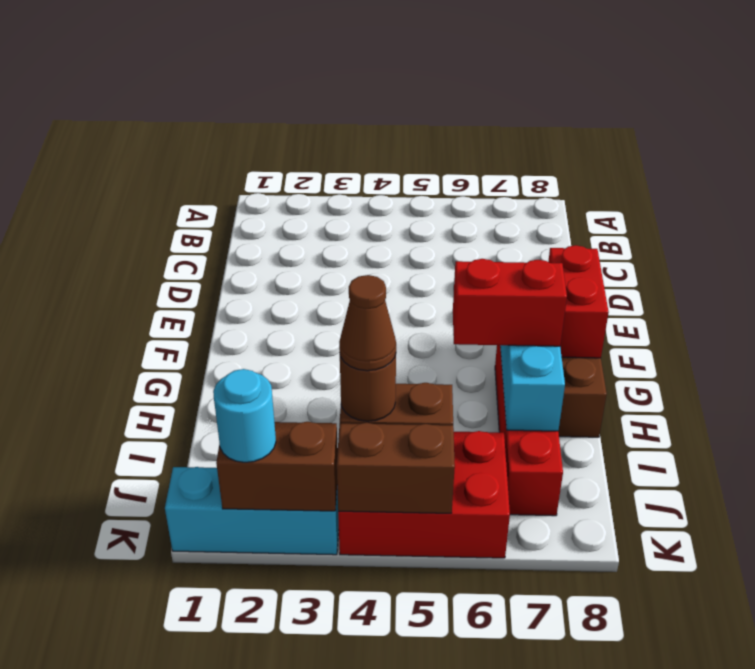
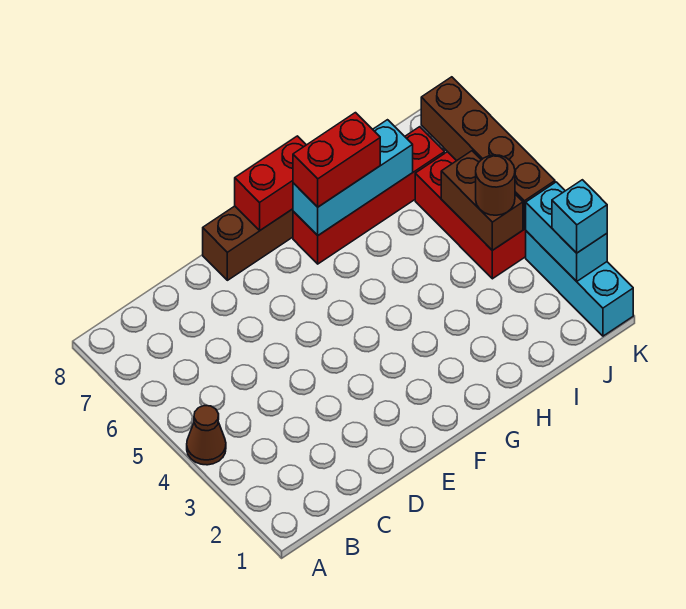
red 1x2 brick [453,259,567,346] -> red 1x2 brick turned to [293,113,380,207]
brown 1x1 cone [339,275,396,371] -> brown 1x1 cone moved to [187,406,226,465]
brown 1x2 brick [216,422,338,511] -> cyan 1x2 brick [525,182,607,281]
cyan 1x1 round brick [213,369,276,462] -> cyan 1x1 brick [552,180,607,253]
brown 1x2 brick [337,423,455,513] -> brown 1x4 brick [421,77,555,229]

